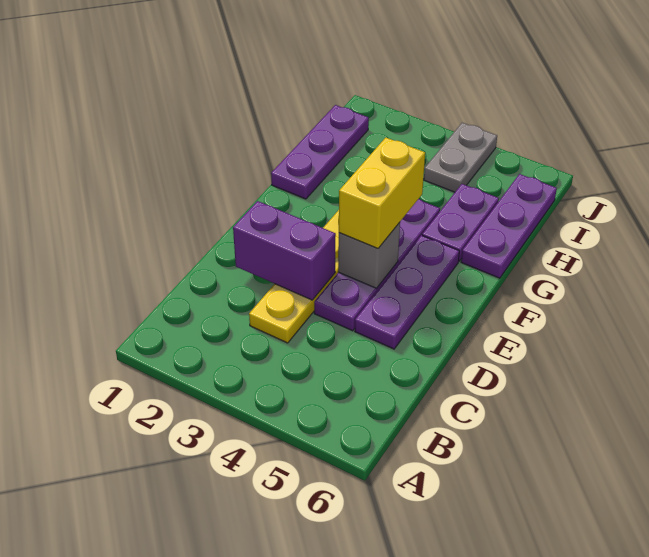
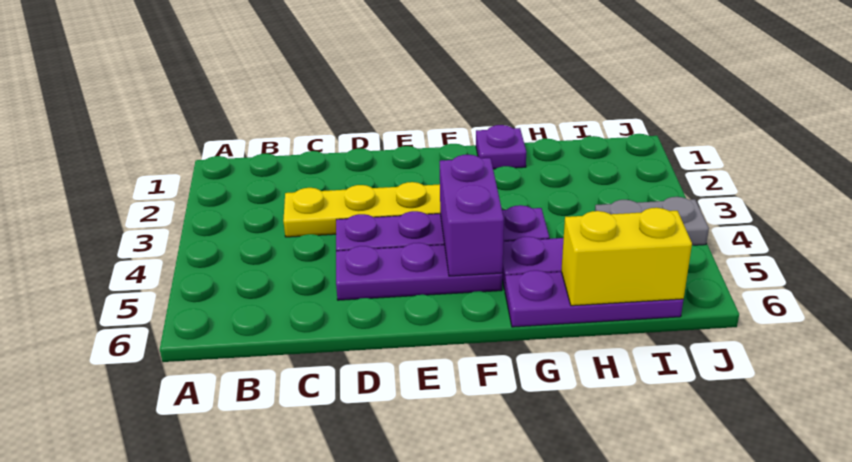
purple 1x2 brick [233,201,336,300] -> purple 1x2 brick moved to [440,155,504,276]
grey 1x1 brick [338,222,400,288] -> none
yellow 1x2 brick [339,138,425,248] -> yellow 1x2 brick moved to [561,208,692,306]
purple 1x3 plate [271,105,369,199] -> purple 1x1 plate [476,125,526,169]

